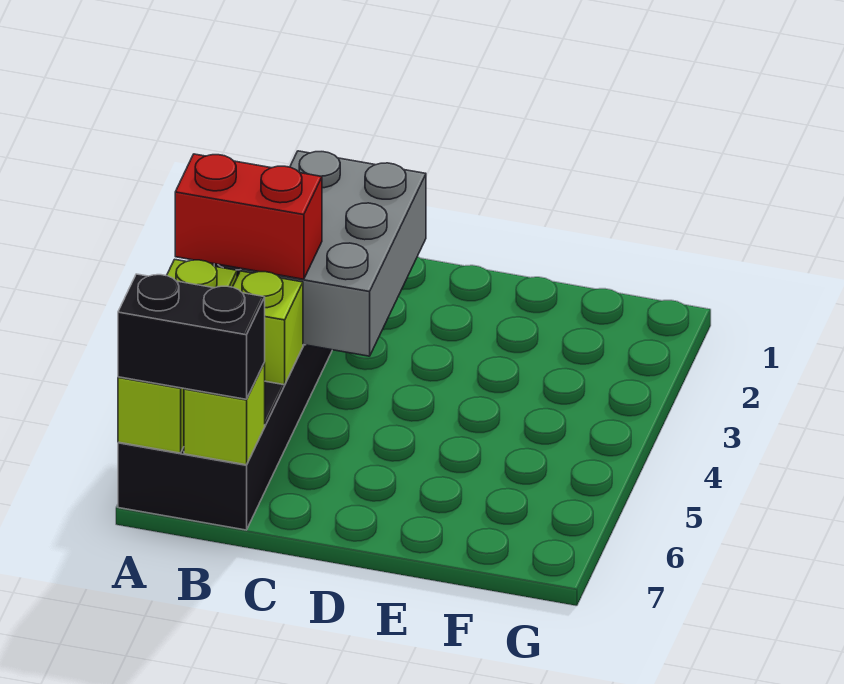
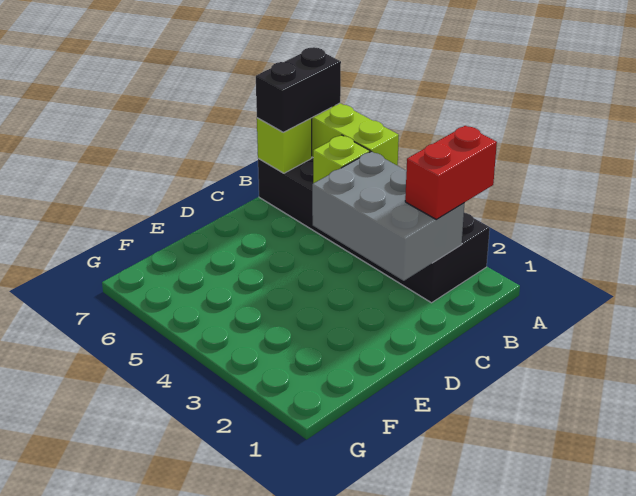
red 1x2 brick [175,154,322,279] -> red 1x2 brick moved to [405,126,497,220]

